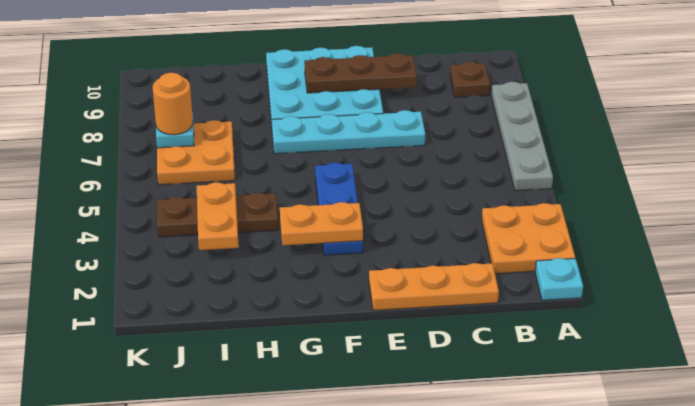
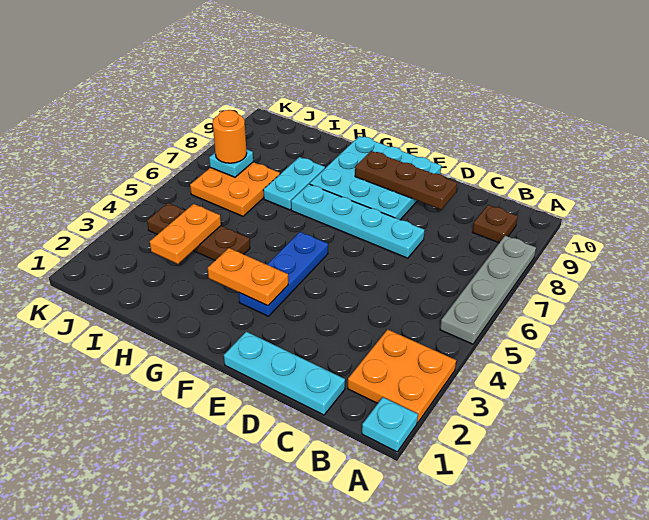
orange 1x3 plate [369,263,499,310] -> cyan 1x3 plate [224,332,345,415]
none -> cyan 1x2 plate [263,157,325,210]

